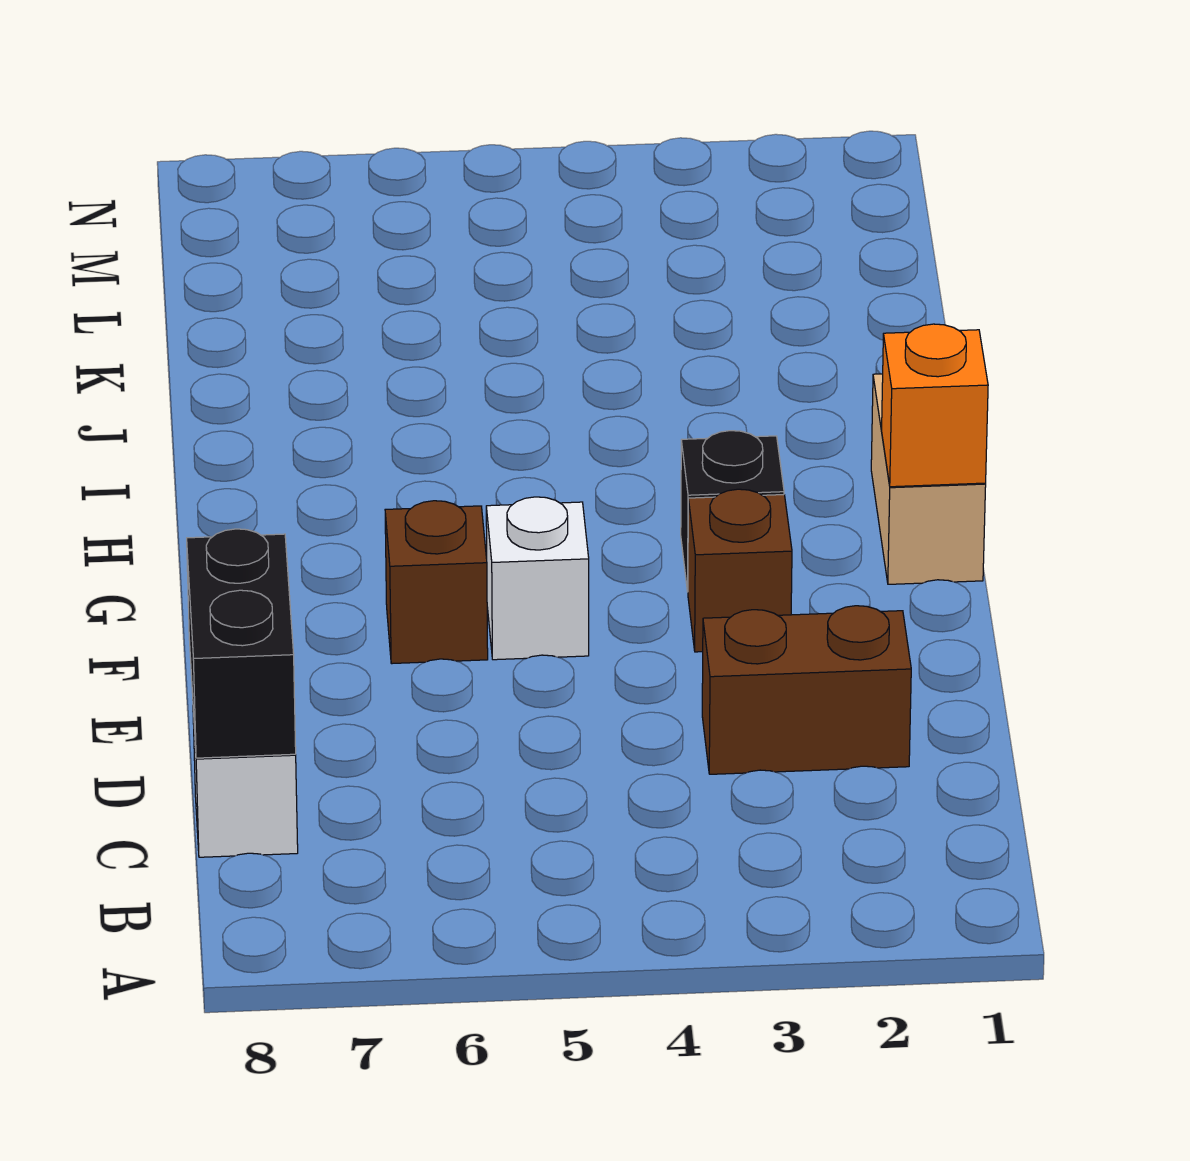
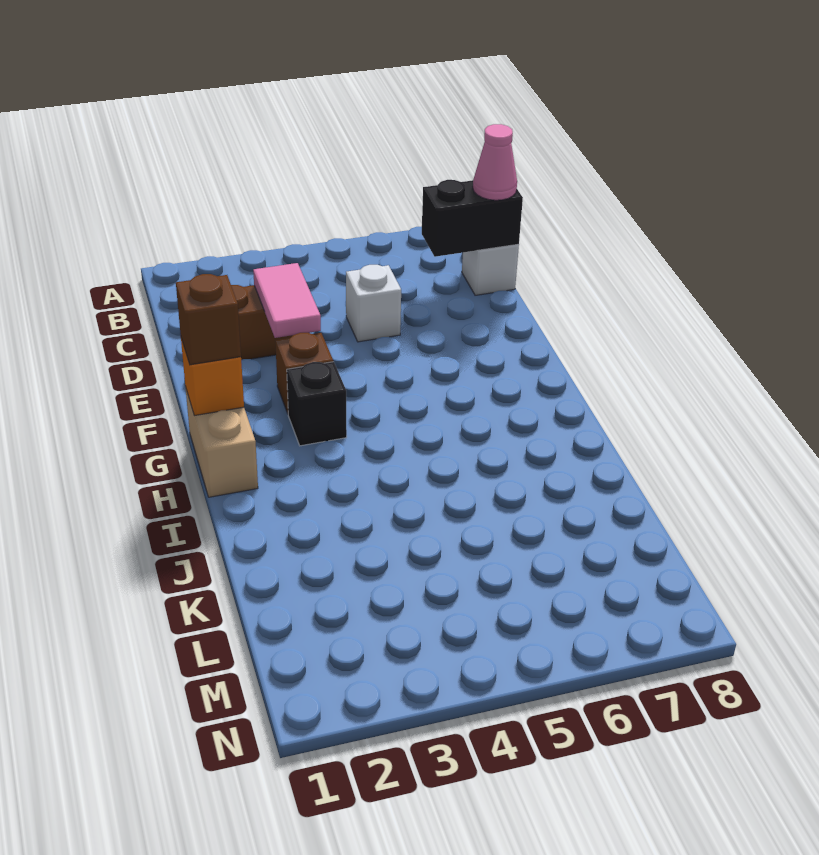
black 1x2 brick [187,529,296,758] -> black 1x2 brick turned to [422,180,523,257]
none -> pink 1x1 cone [473,124,517,200]
none -> pink 1x2 tile [253,263,321,338]
white 1x1 brick [486,497,589,660] -> white 1x1 brick moved to [346,265,401,342]
brown 1x1 brick [385,501,488,664] -> brown 1x1 brick moved to [176,274,241,365]

